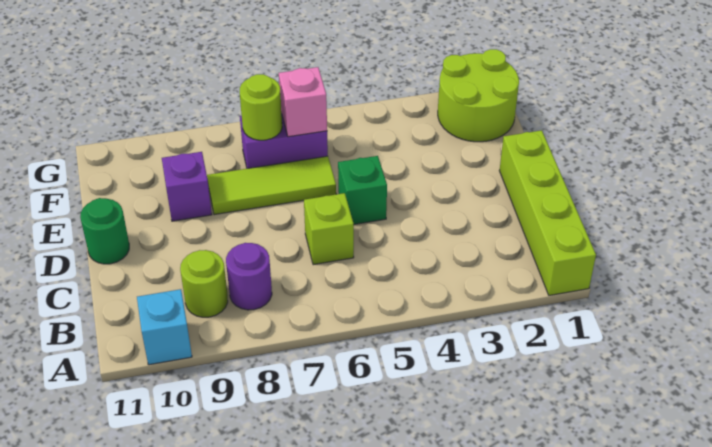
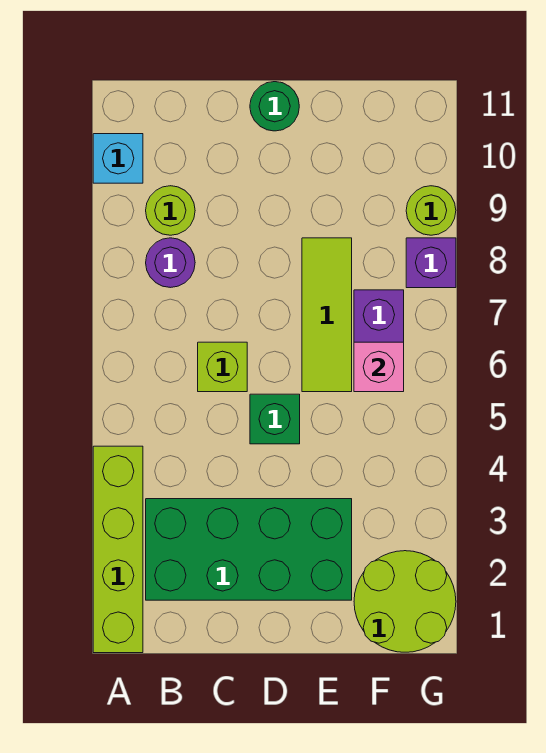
lime 1x4 brick [499,130,596,295] -> lime 1x4 brick turned to [93,446,143,653]
none -> green 2x4 brick [146,499,352,600]
purple 1x1 brick [162,152,212,221] -> purple 1x1 brick moved to [406,238,456,288]
lime 1x1 round brick [240,74,282,140] -> lime 1x1 round brick moved to [406,186,456,235]

